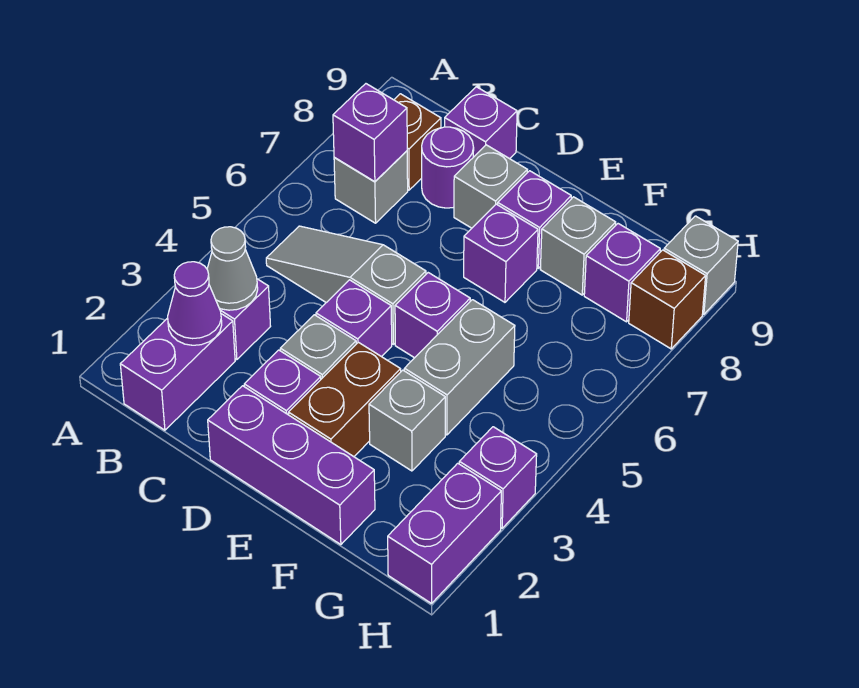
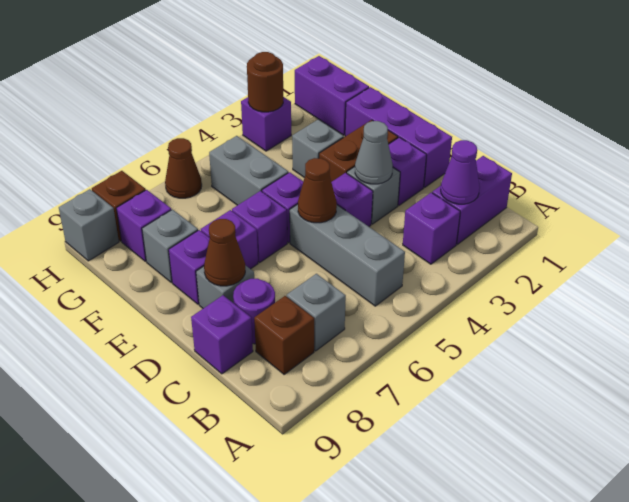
grey 1x1 cone [207,227,258,310] -> grey 1x1 cone moved to [355,121,393,184]
grey 1x3 slope [266,226,426,344] -> grey 1x3 brick [290,204,405,306]
purple 1x1 brick [333,84,407,182] -> purple 1x1 brick moved to [232,191,287,263]
none -> brown 1x1 cone [298,158,337,223]
none -> brown 1x1 cone [204,219,245,286]
grey 1x2 brick [404,300,515,435] -> grey 1x2 brick turned to [209,136,288,205]
purple 1x2 brick [388,463,501,603] -> purple 1x2 brick turned to [295,56,369,135]
none -> brown 1x1 round brick [247,52,283,112]
none -> brown 1x1 cone [165,138,202,198]

